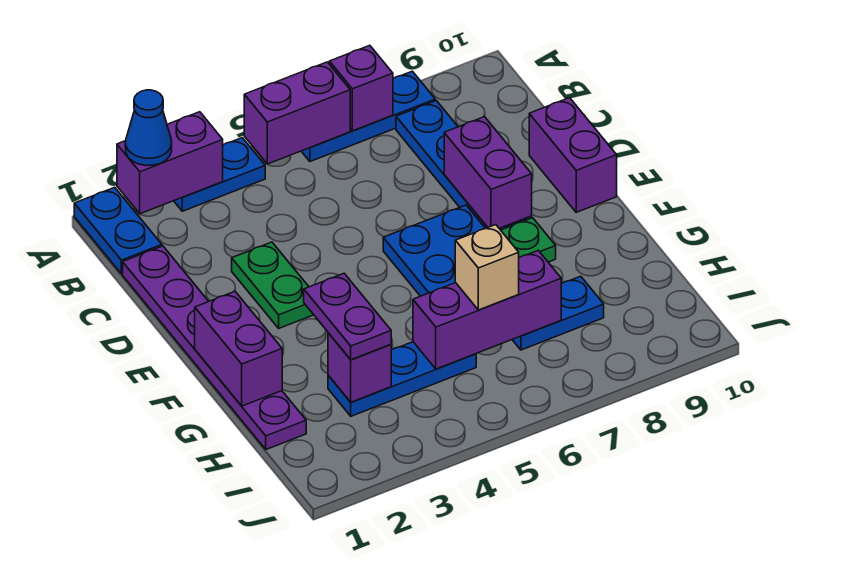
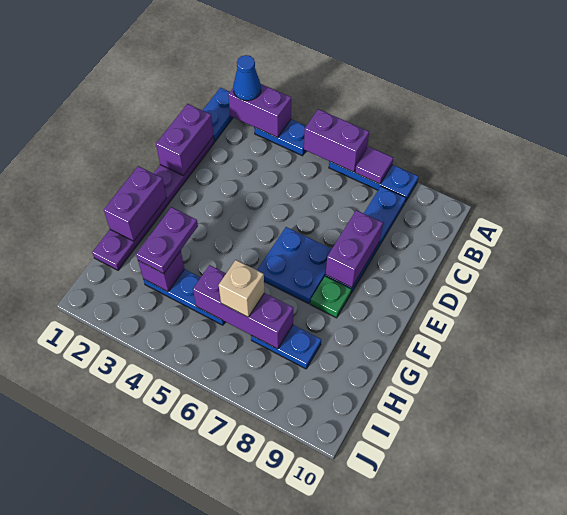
purple 1x1 brick [329,45,393,131] -> purple 1x1 tile [355,147,393,184]
green 1x2 plate [232,242,313,328] -> none
purple 1x2 brick [529,98,617,212] -> purple 1x2 brick moved to [156,104,213,176]

